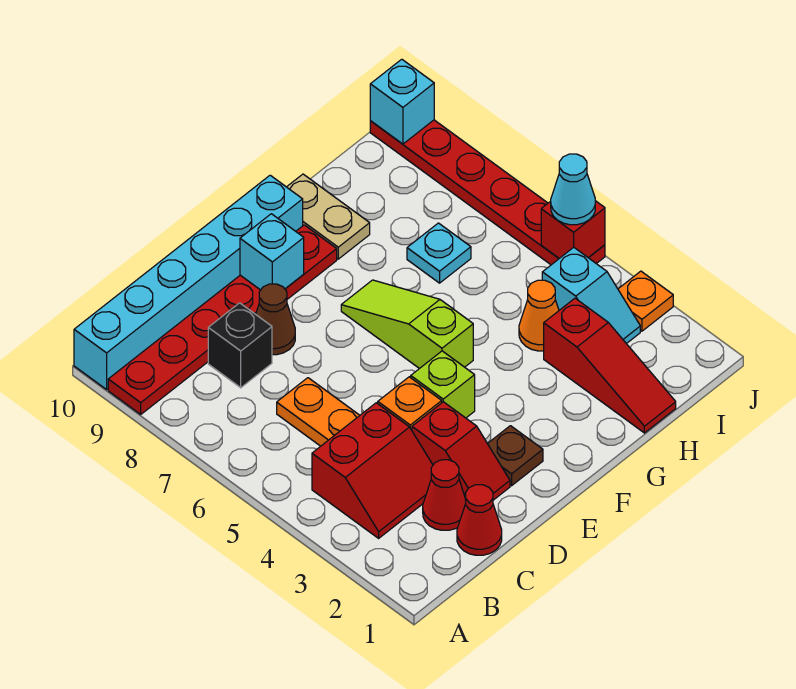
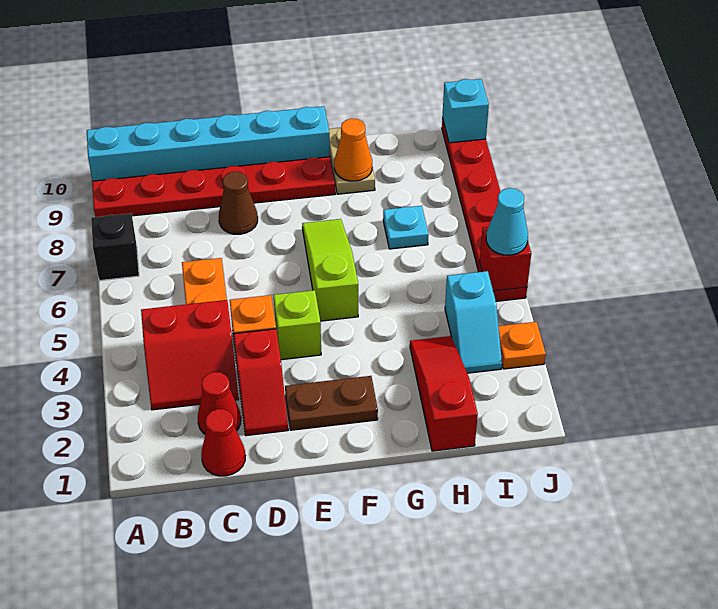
black 1x1 brick [208,303,272,388] -> black 1x1 brick moved to [91,213,139,281]
brown 1x1 plate [488,426,543,486] -> brown 1x2 plate [285,376,378,430]
cyan 1x1 brick [240,214,304,290] -> none
red 1x3 slope [544,298,676,433] -> red 1x3 slope turned to [410,336,478,451]
orange 1x1 cone [519,280,559,351] -> orange 1x1 cone moved to [334,118,372,181]

